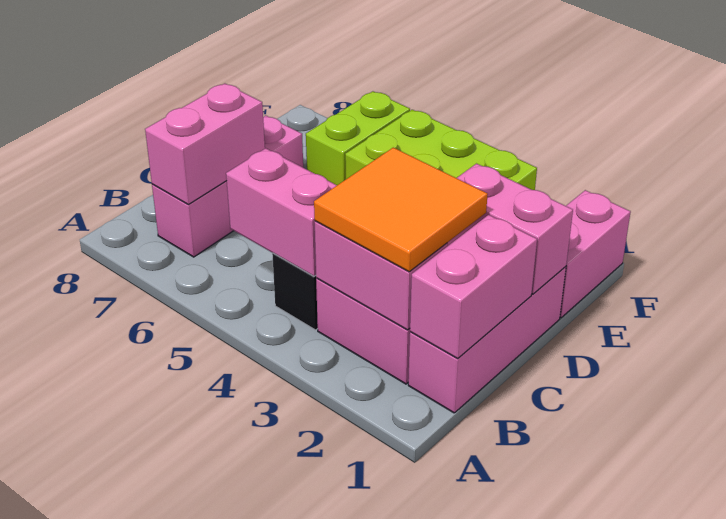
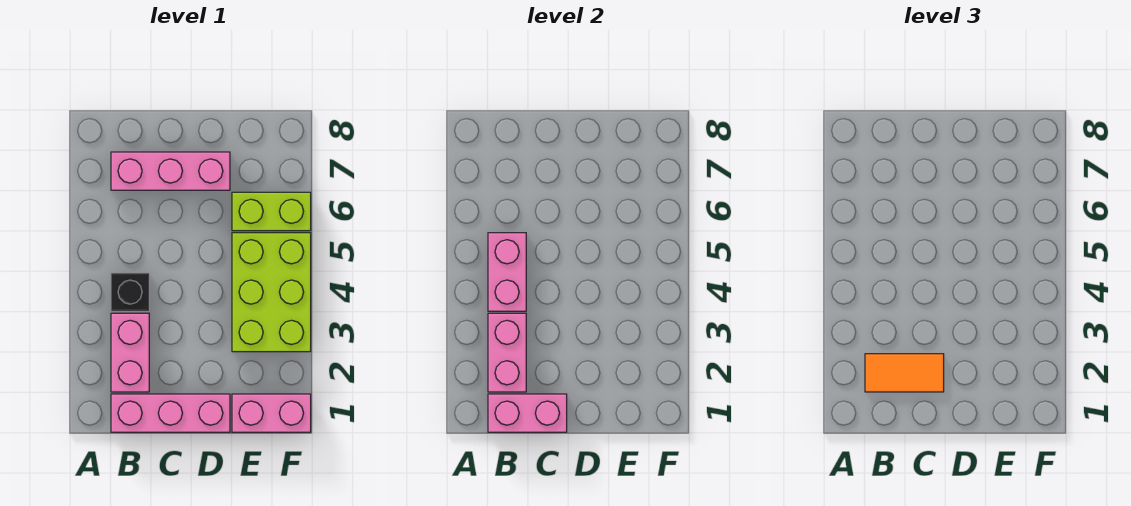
orange 2x2 tile [314,148,488,272] -> orange 1x2 tile [865,354,944,392]
pink 1x2 brick [145,84,265,204] -> none
pink 1x2 brick [448,164,573,294] -> none

